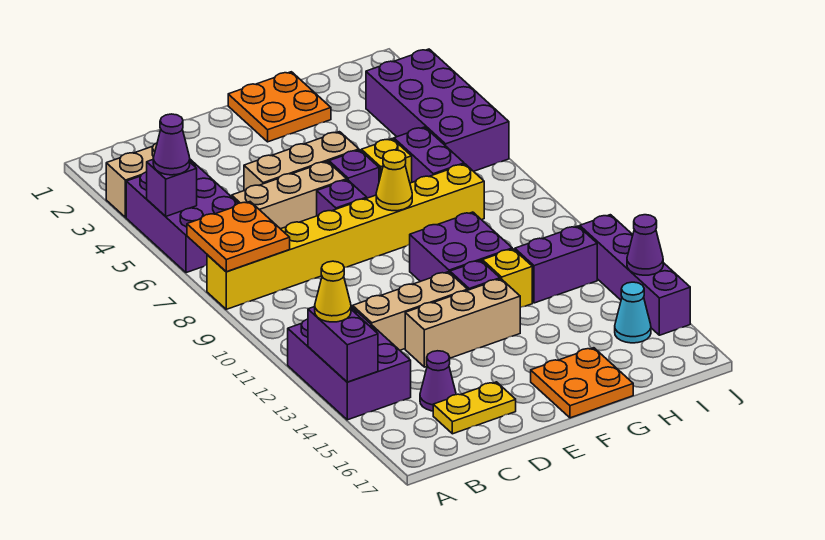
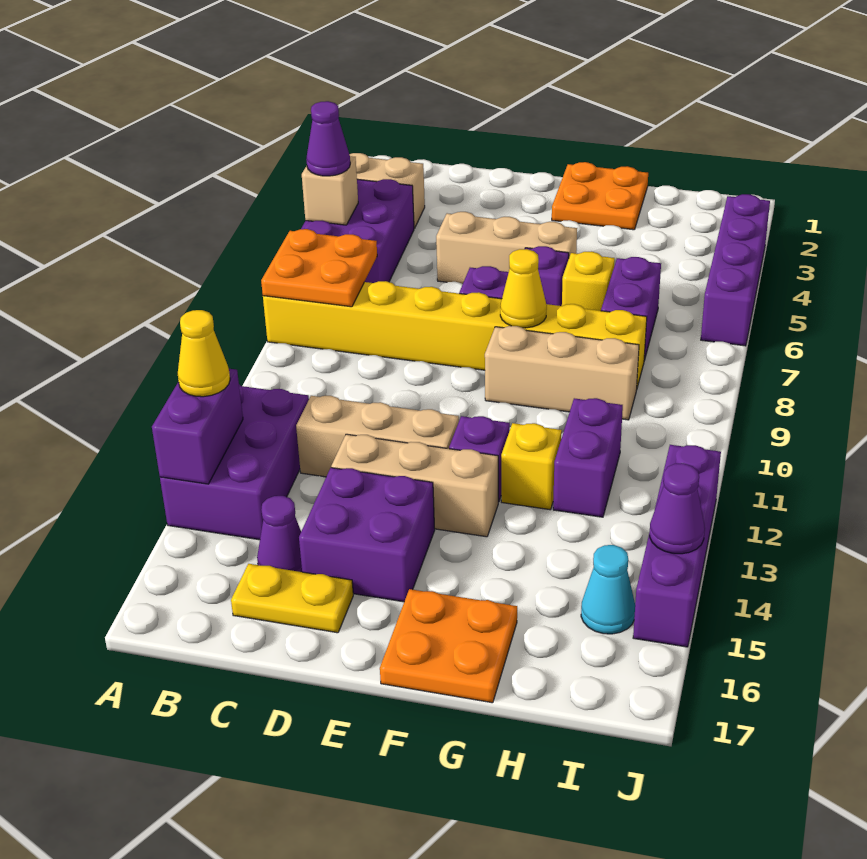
purple 1x1 brick [147,160,197,216] -> tan 1x1 brick [302,156,358,225]
tan 1x3 brick [232,161,347,229] -> tan 1x3 brick moved to [485,326,639,420]
purple 2x2 brick [410,212,512,282] -> purple 2x2 brick moved to [299,468,435,602]
purple 1x2 brick [515,226,597,303] -> purple 1x2 brick turned to [553,398,623,517]
purple 2x4 brick [366,49,509,171] -> purple 1x4 brick [701,194,770,346]

